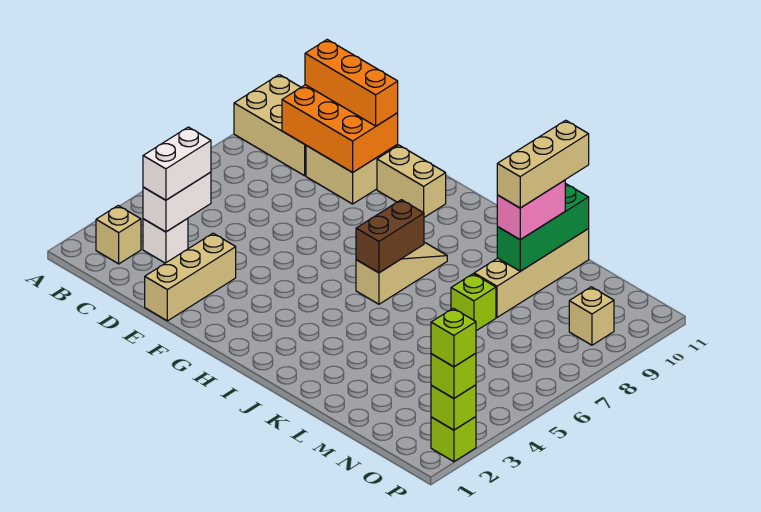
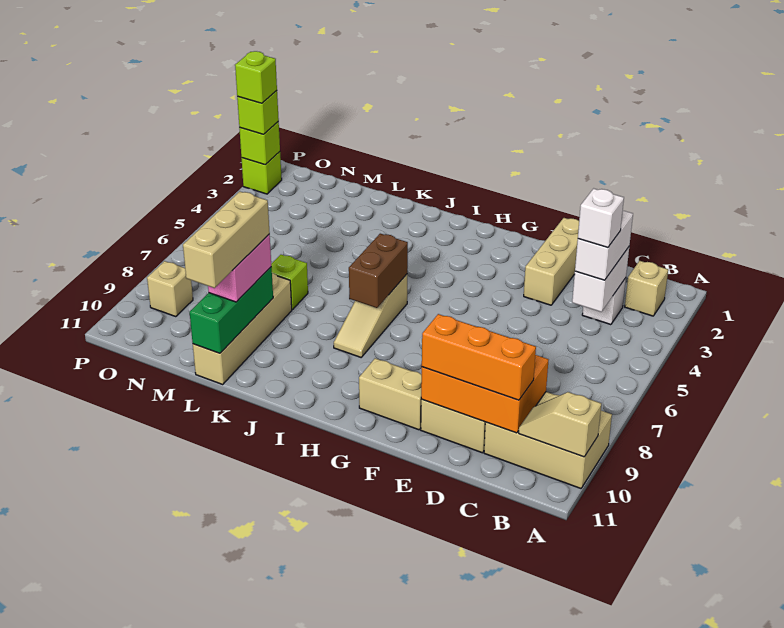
none -> tan 1x2 slope [519,392,601,457]
none -> white 1x1 brick [578,189,624,248]

